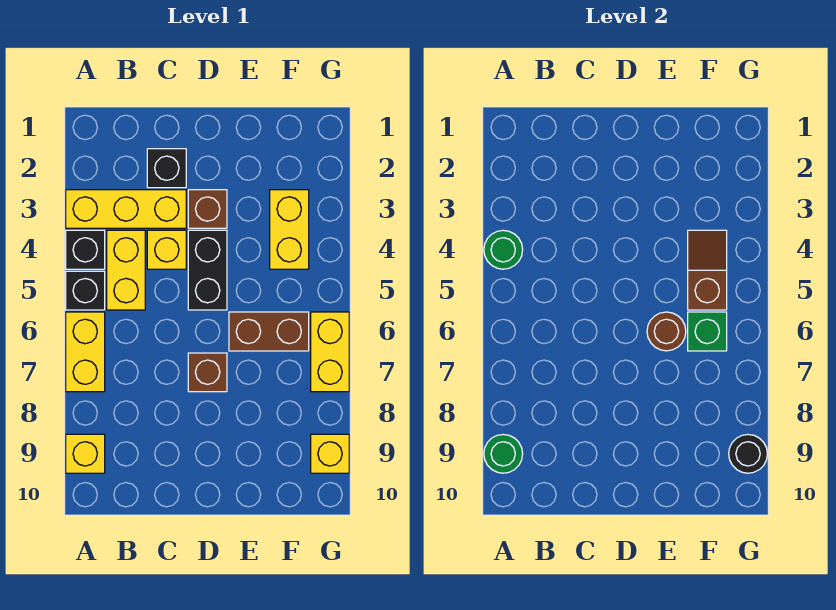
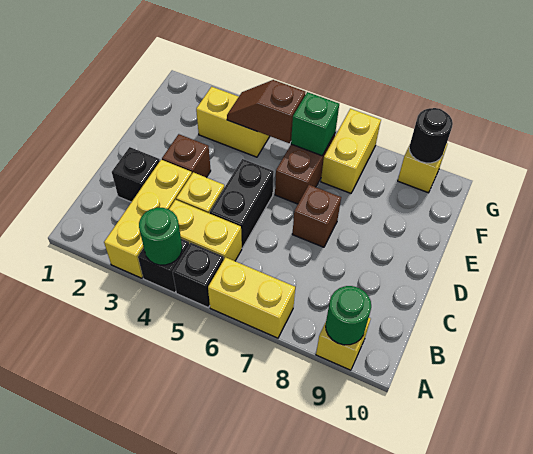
black 1x2 brick [188,230,227,310] -> black 1x2 brick turned to [210,159,274,248]
brown 1x1 round brick [647,312,686,351] -> none
yellow 1x2 brick [311,312,349,392] -> yellow 1x2 brick turned to [321,109,381,193]

